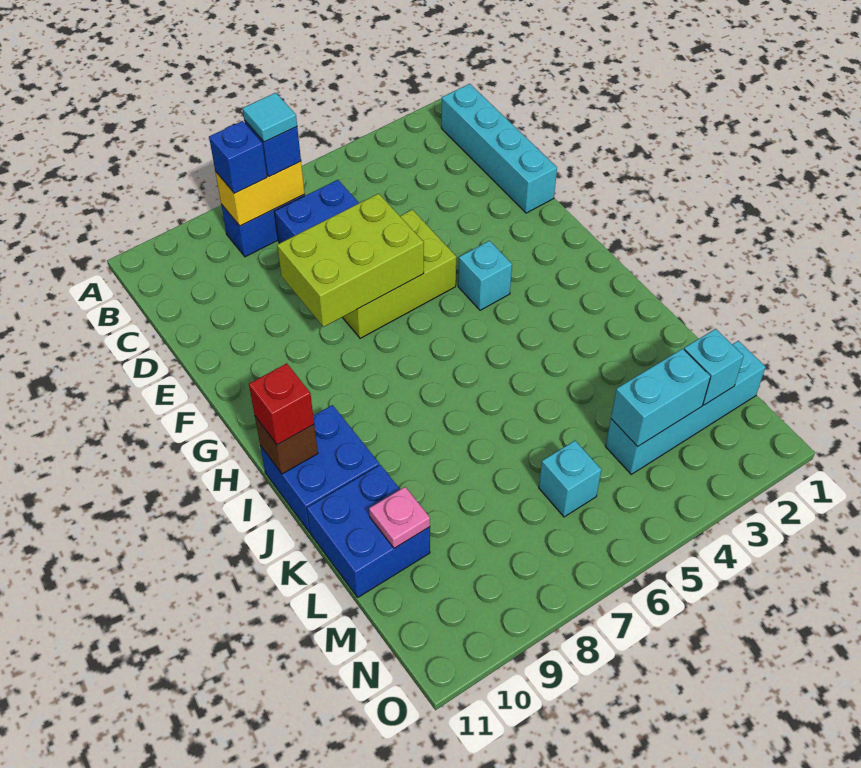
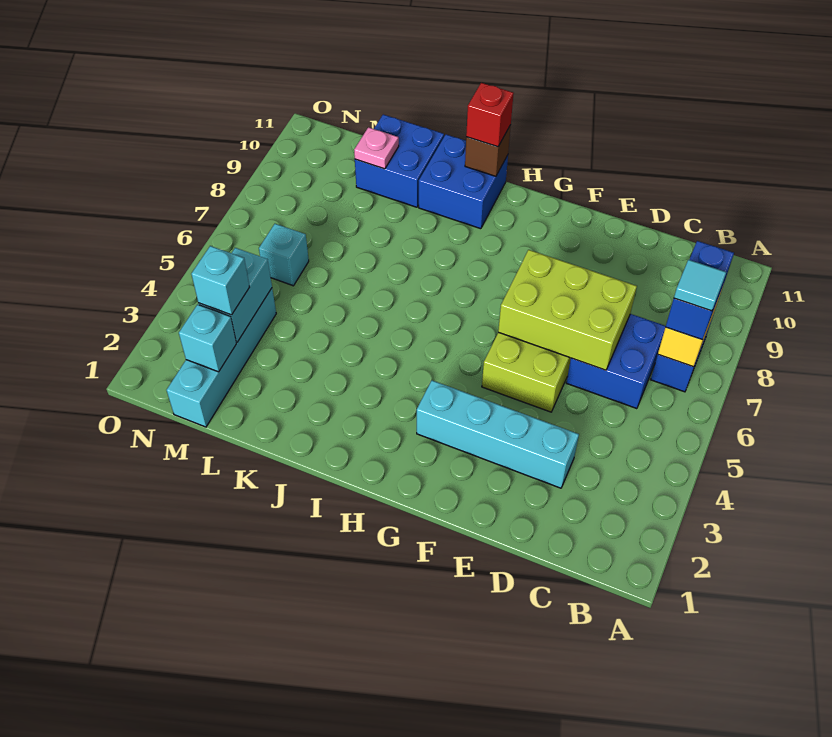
cyan 1x4 brick [441,84,557,213] -> cyan 1x4 brick moved to [417,380,579,488]
lime 2x3 brick [277,194,424,327] -> lime 2x3 brick turned to [498,250,637,370]
cyan 1x1 brick [458,241,512,310] -> cyan 1x1 brick moved to [191,246,249,315]

